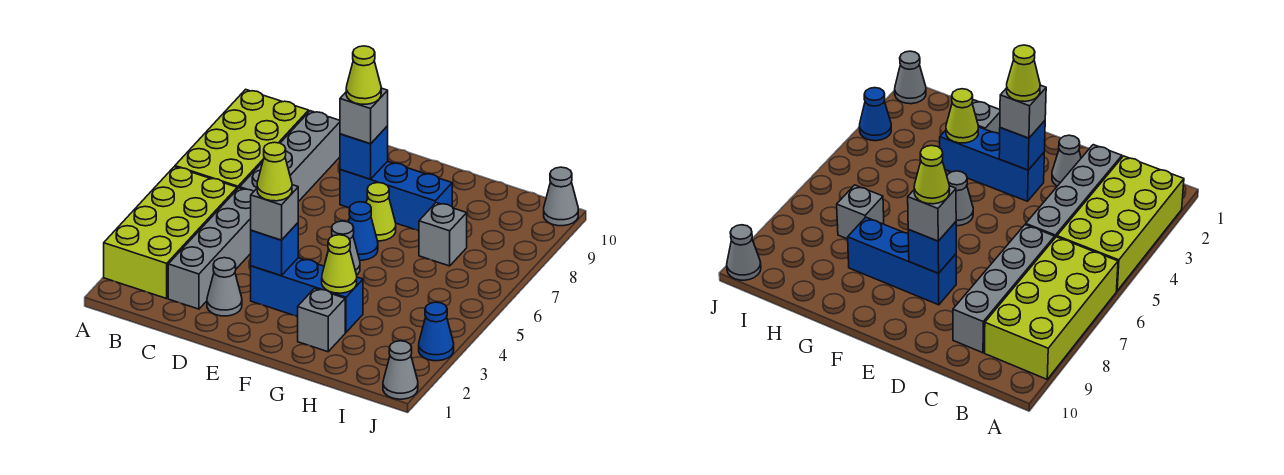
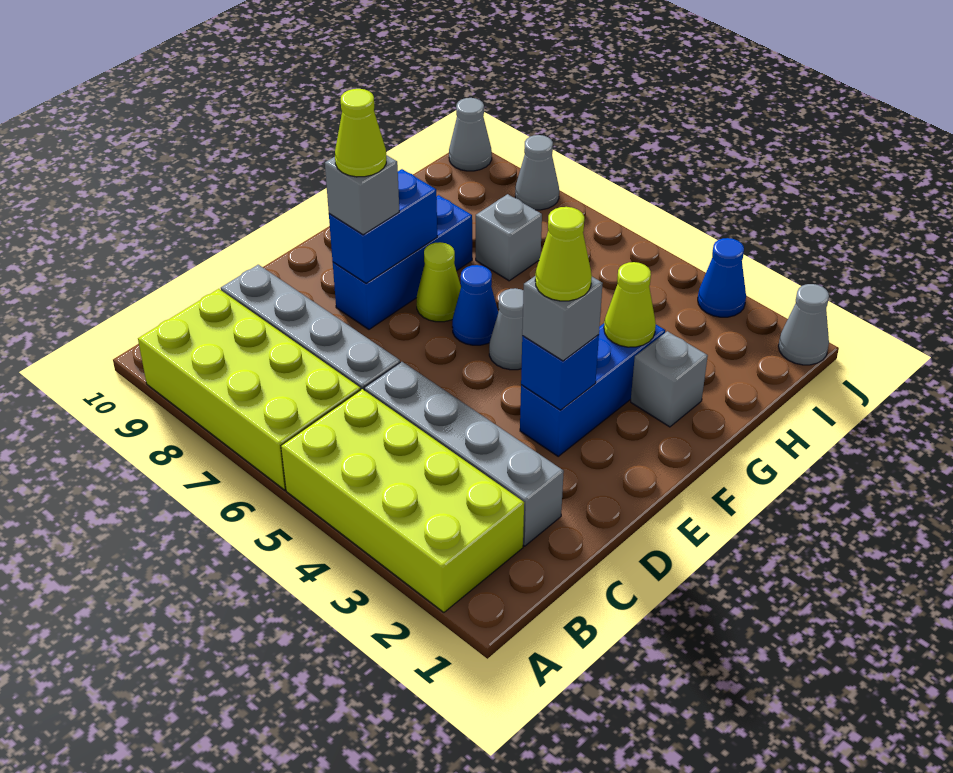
grey 1x1 cone [207,258,242,316] -> grey 1x1 cone moved to [515,135,559,210]
blue 1x1 brick [340,126,388,179] -> blue 1x2 brick [329,169,437,283]

